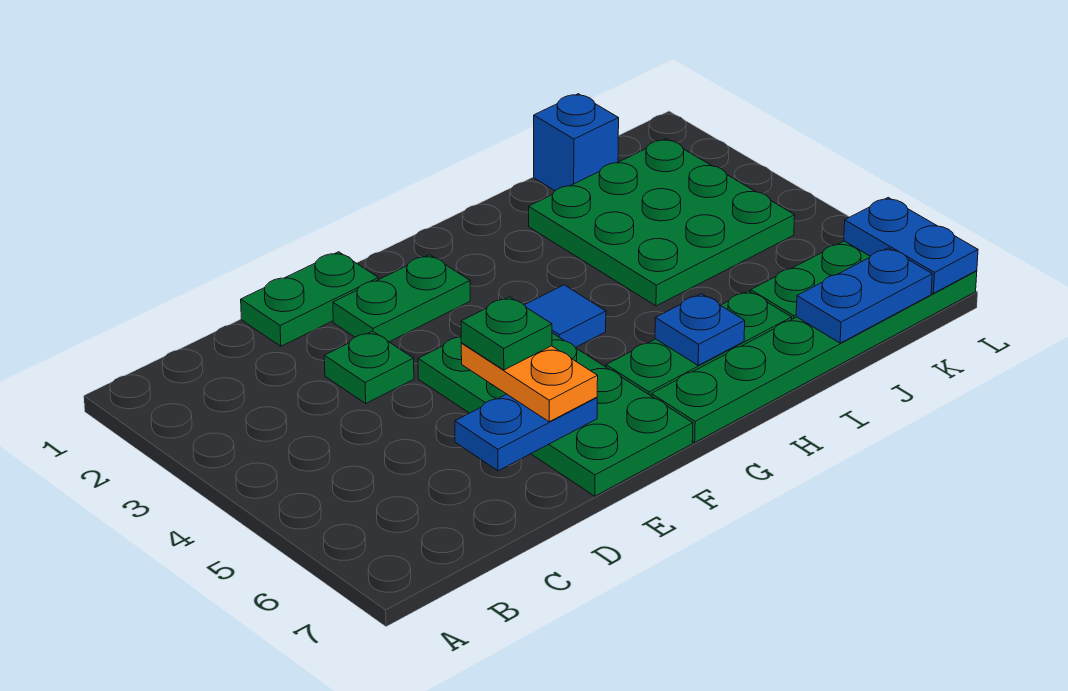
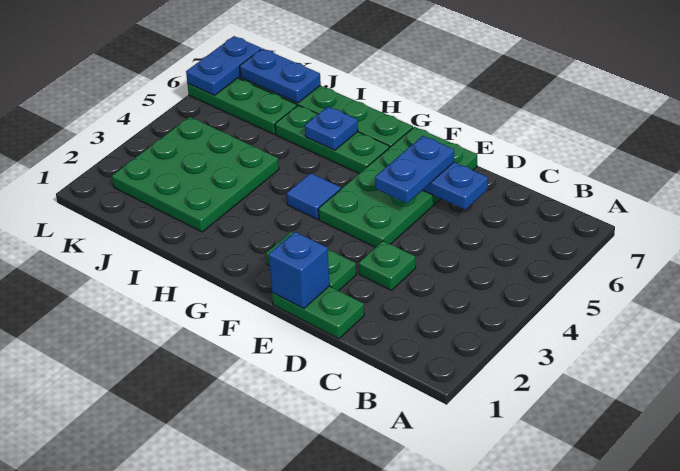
orange 1x2 plate [461,343,598,422] -> blue 1x2 plate [375,136,454,203]
green 1x1 plate [461,297,552,370] -> none
blue 1x1 brick [534,94,619,191] -> blue 1x1 brick moved to [269,232,330,308]

